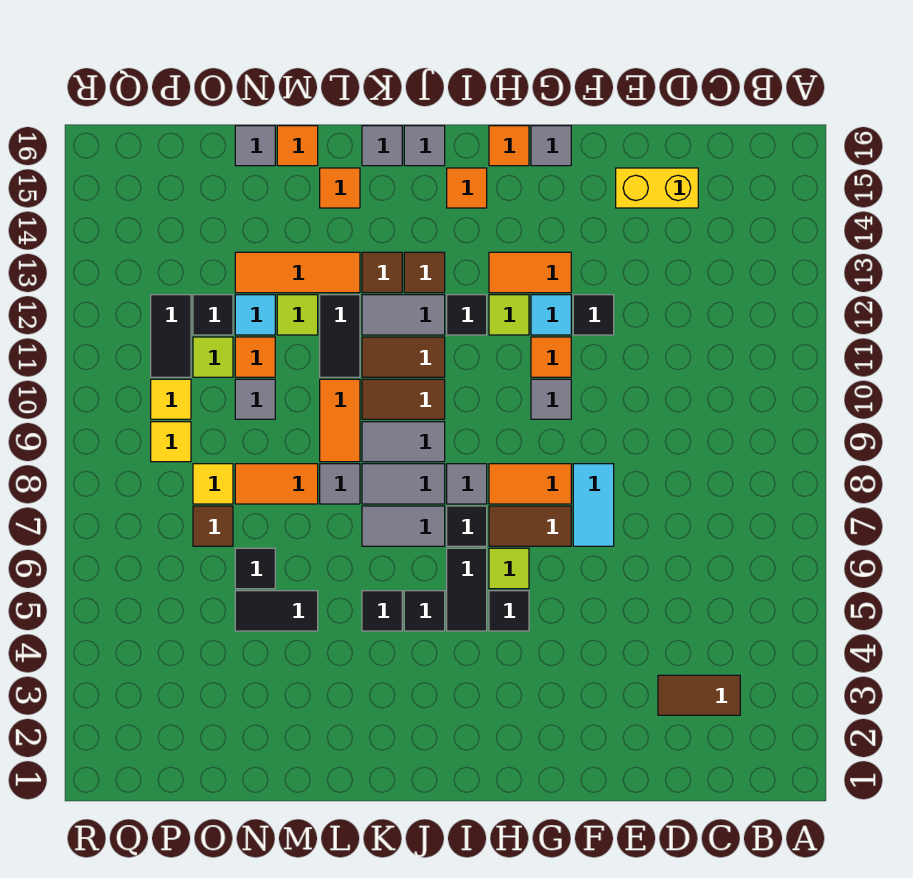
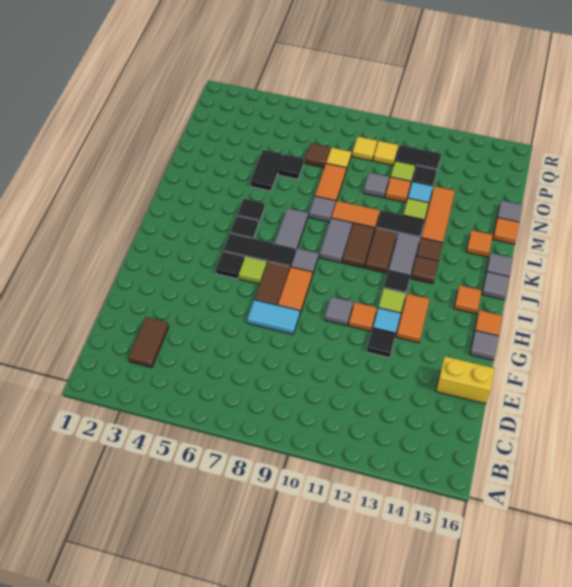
yellow 1x2 brick [616,168,698,208] -> yellow 1x2 brick turned to [436,356,495,404]
grey 1x2 tile [362,464,445,504] -> none

